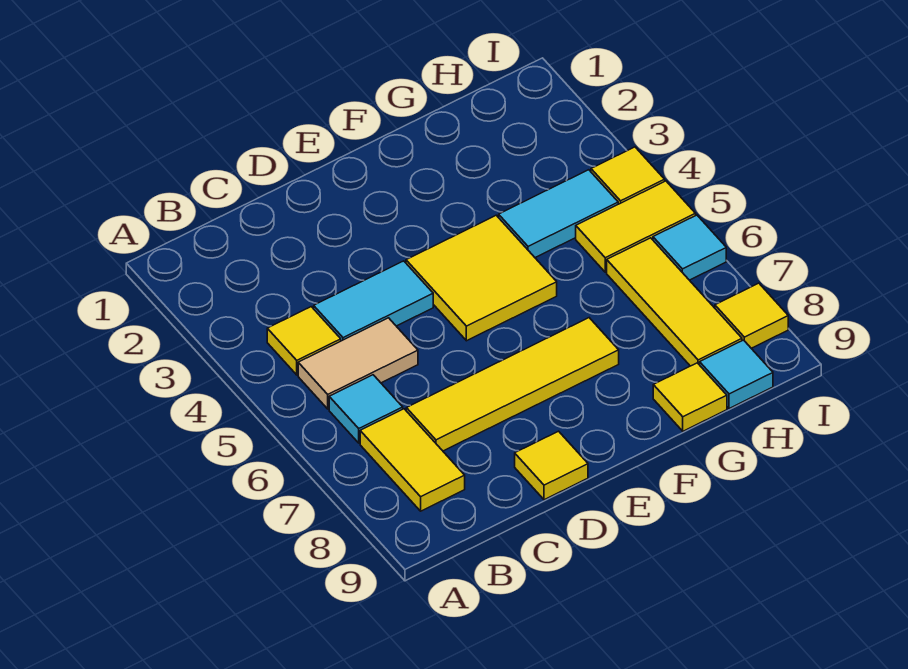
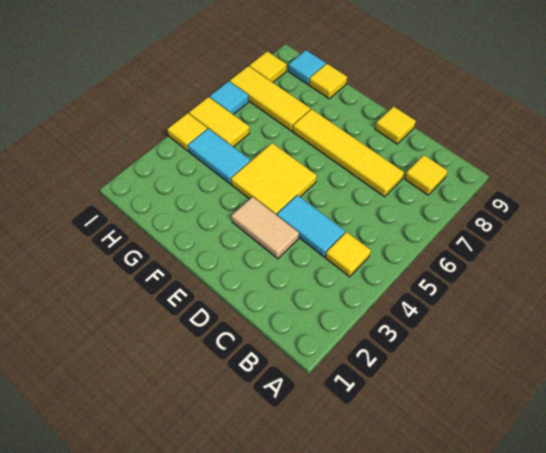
tan 1x2 tile [298,318,418,409] -> tan 1x2 tile moved to [231,197,299,259]
cyan 1x1 tile [329,375,403,443] -> none
yellow 1x2 tile [360,409,465,511] -> yellow 1x1 tile [405,155,448,195]
yellow 1x3 tile [607,238,742,366] -> yellow 1x3 tile turned to [230,66,310,131]

